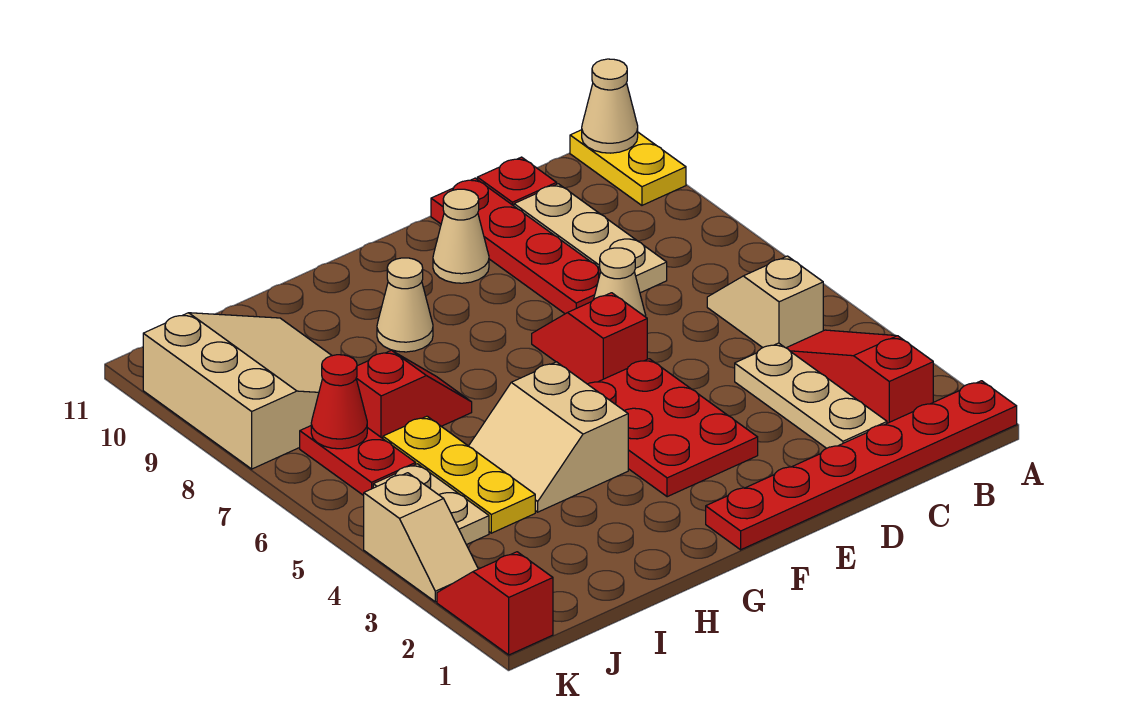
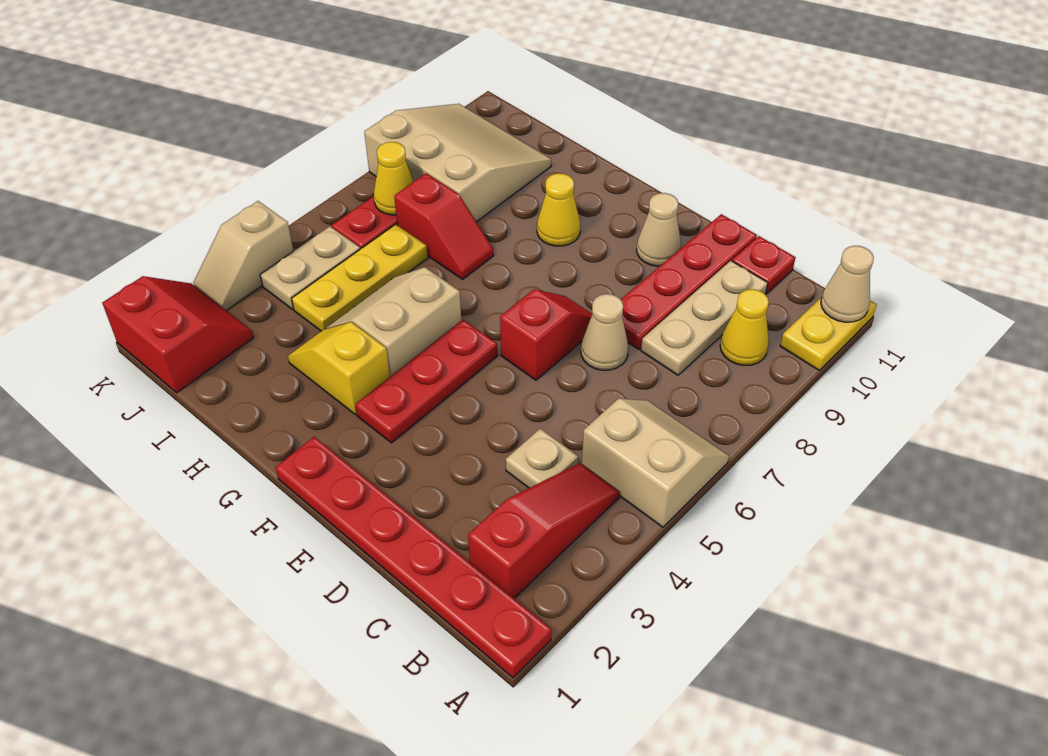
tan 1x2 slope [707,256,823,348] -> tan 2x2 slope [582,399,729,527]
none -> yellow 1x1 cone [720,289,769,365]
tan 1x3 plate [735,343,887,448] -> tan 1x1 plate [506,429,578,488]
red 2x3 plate [588,359,758,497] -> red 1x3 plate [355,320,498,443]
none -> yellow 1x2 slope [288,322,390,415]
tan 1x1 cone [377,258,433,352] -> yellow 1x1 cone [537,173,580,246]
tan 3x3 slope [143,313,332,469] -> tan 3x3 slope turned to [364,104,551,222]
red 1x1 cone [311,355,367,449] -> yellow 1x1 cone [374,142,414,215]
red 1x2 slope [437,552,553,655] -> red 2x2 slope [102,276,254,393]

